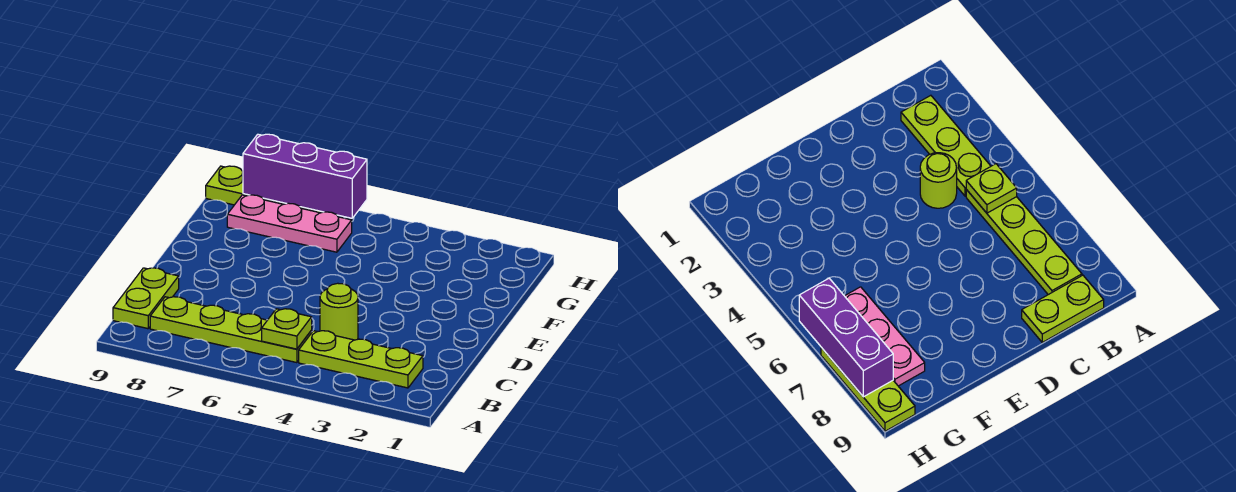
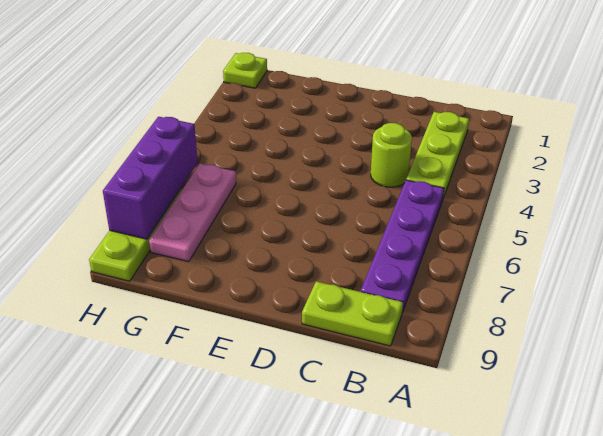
lime 1x4 plate [150,297,312,363] -> purple 1x4 plate [361,180,444,312]
lime 1x1 plate [262,309,312,349] -> lime 1x1 plate moved to [223,53,267,88]

